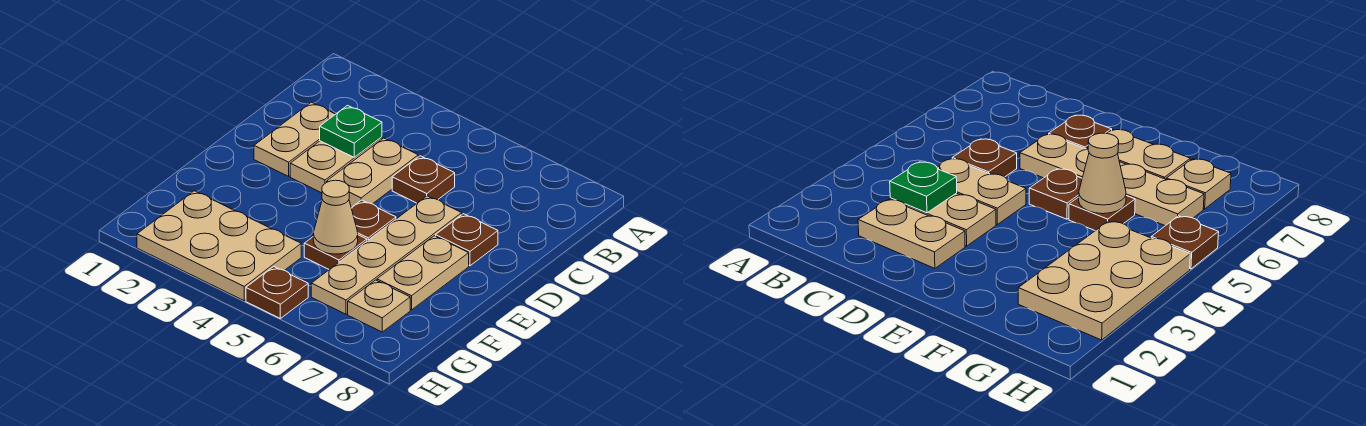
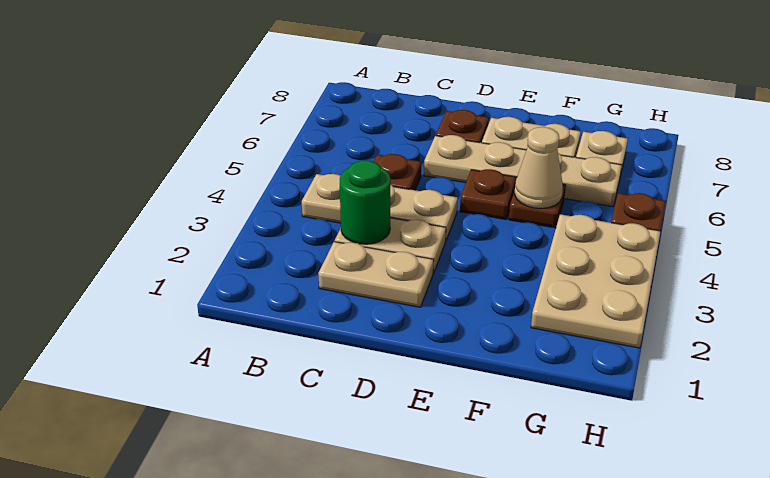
green 1x1 plate [320,105,382,157] -> green 1x1 round brick [340,160,391,244]
tan 1x2 plate [327,138,418,208] -> tan 1x3 plate [302,174,458,240]

